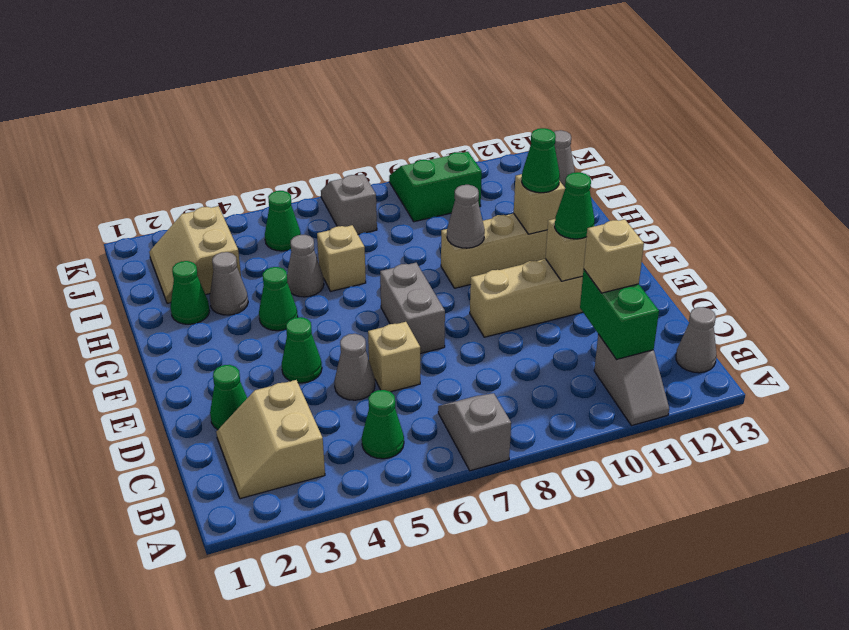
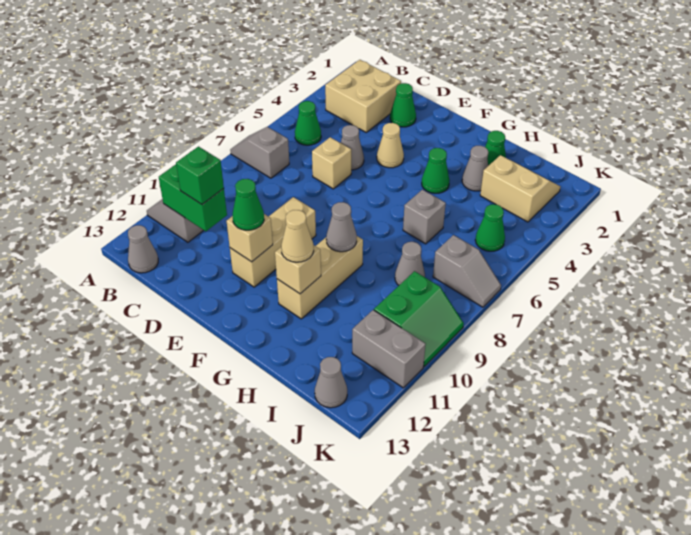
grey 1x2 slope [438,393,511,471] -> grey 1x2 slope turned to [230,127,289,178]
tan 2x2 slope [216,380,325,499] -> tan 2x2 brick [325,60,401,132]
tan 1x1 brick [584,219,644,293] -> green 1x1 brick [176,147,224,204]
green 1x1 cone [282,317,322,383] -> tan 1x1 cone [377,123,404,168]
grey 1x2 brick [380,263,445,354] -> grey 1x2 brick moved to [352,310,426,388]
green 1x1 cone [522,128,560,193] -> tan 1x1 cone [281,210,314,262]
grey 1x1 cone [287,235,324,297] -> grey 1x1 cone moved to [395,242,425,285]
tan 1x1 brick [317,225,366,291] -> grey 1x1 brick [403,190,446,244]

